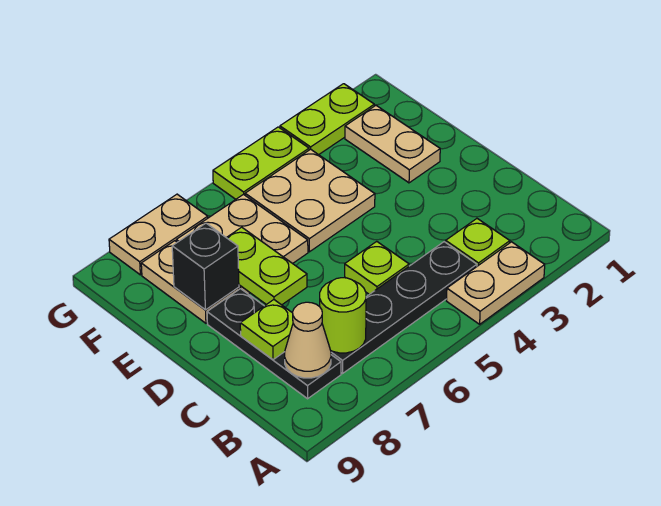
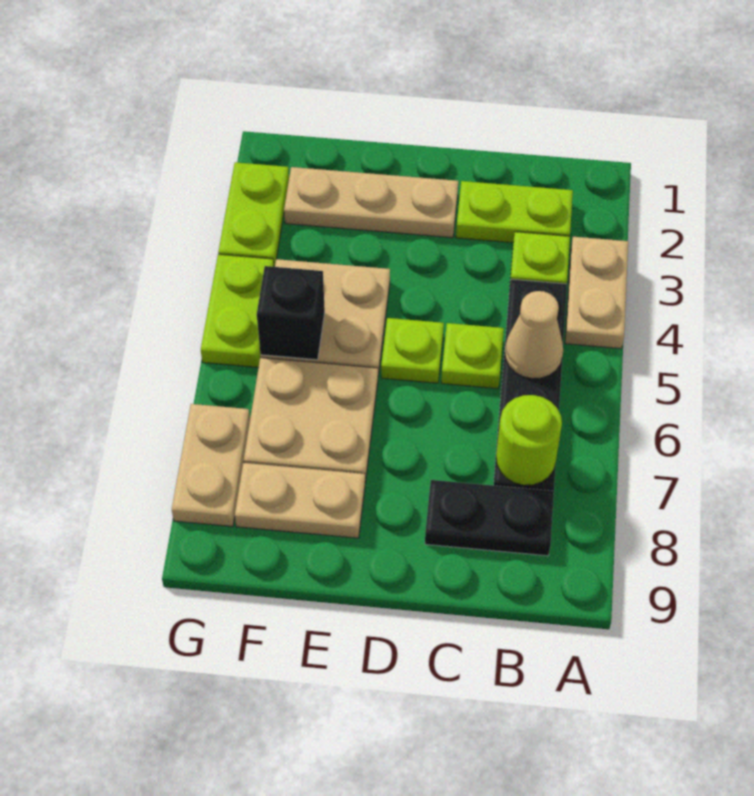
black 1x3 plate [207,289,341,399] -> black 1x2 plate [425,480,554,556]
tan 1x1 cone [285,302,331,378] -> tan 1x1 cone moved to [505,291,563,379]
lime 1x1 plate [240,300,293,360] -> lime 1x1 plate moved to [381,318,444,383]
lime 1x2 plate [226,227,307,305] -> lime 1x2 plate moved to [456,181,573,243]
tan 1x2 plate [345,106,440,183] -> tan 1x3 plate [284,167,458,238]
black 1x1 brick [172,223,239,310] -> black 1x1 brick moved to [257,266,325,360]

